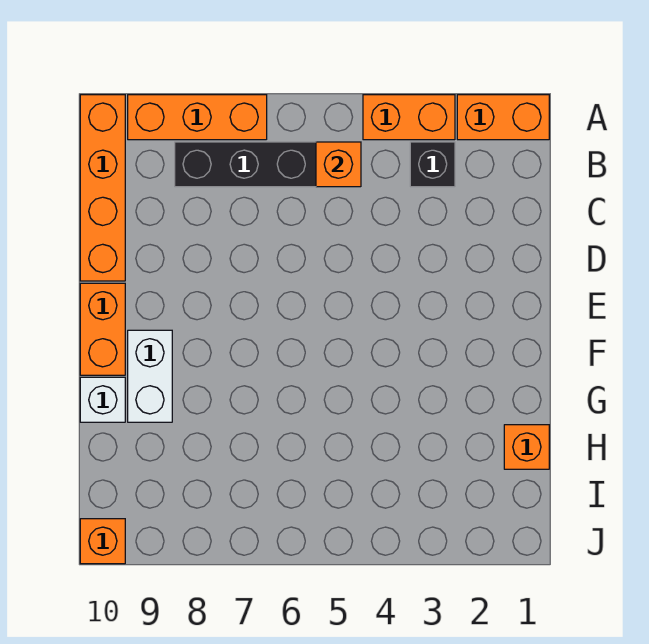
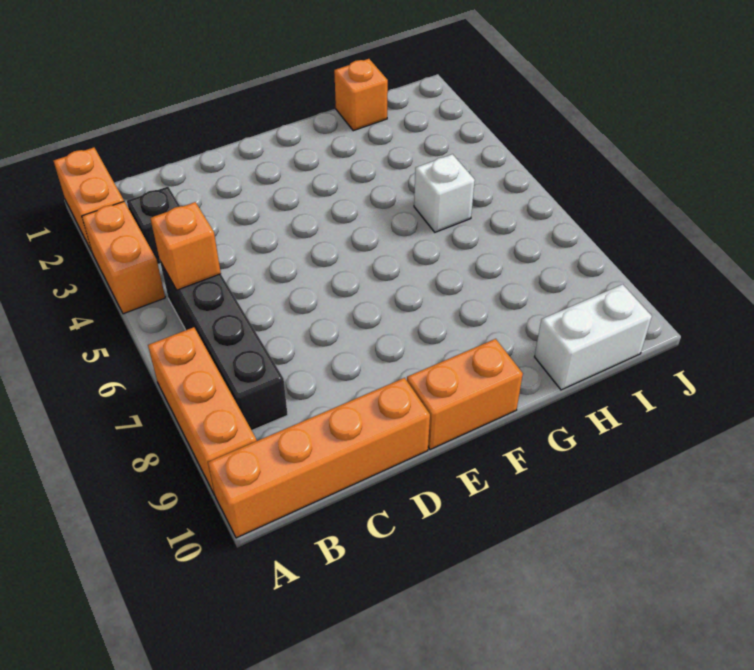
white 1x2 brick [128,330,172,422] -> white 1x2 brick moved to [535,284,652,390]
white 1x1 brick [80,377,125,422] -> white 1x1 brick moved to [414,154,475,232]
orange 1x1 brick [80,519,125,564] -> none

